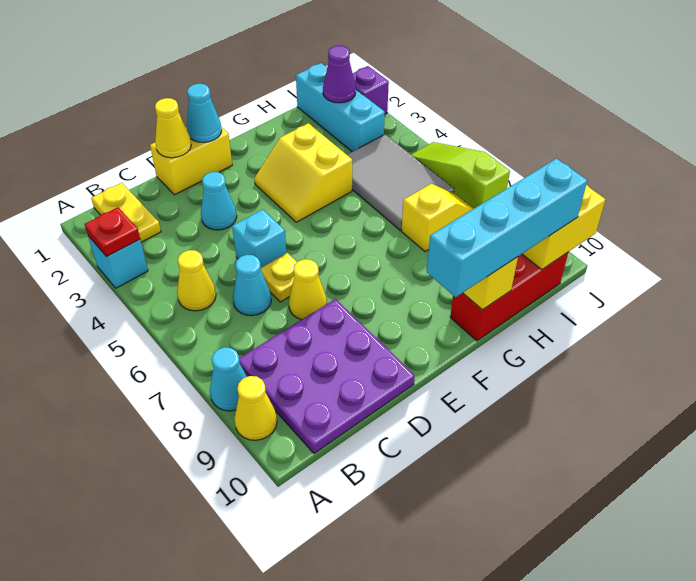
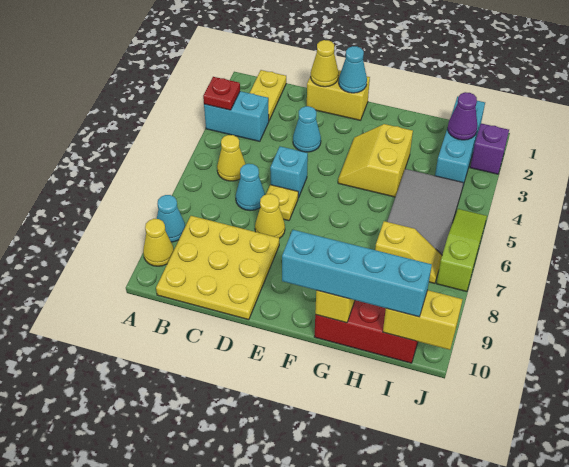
cyan 1x1 brick [88,236,148,288] -> cyan 1x2 brick [204,91,269,141]
purple 3x3 plate [239,299,415,453] -> yellow 3x3 plate [156,216,279,320]

